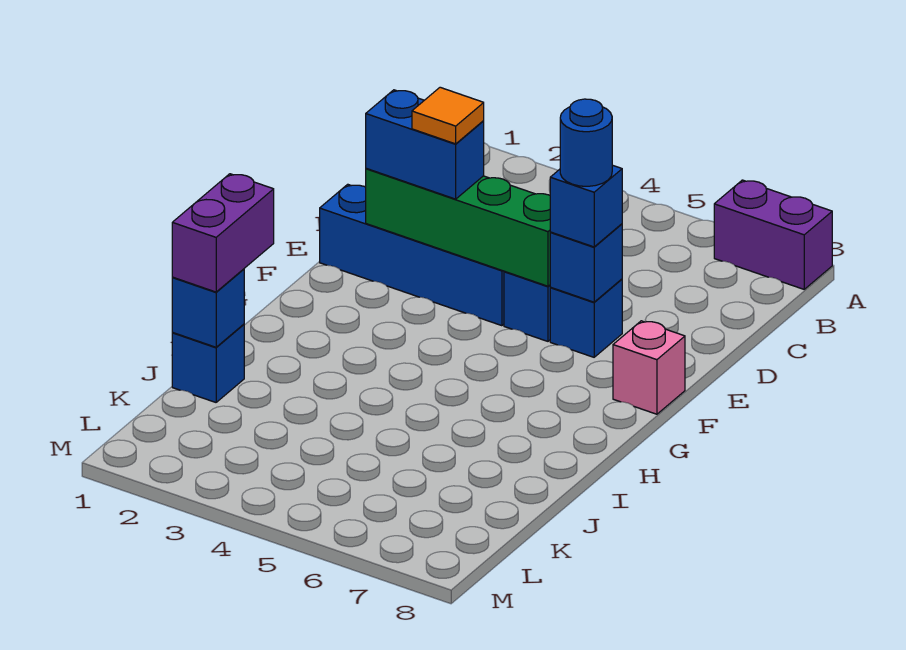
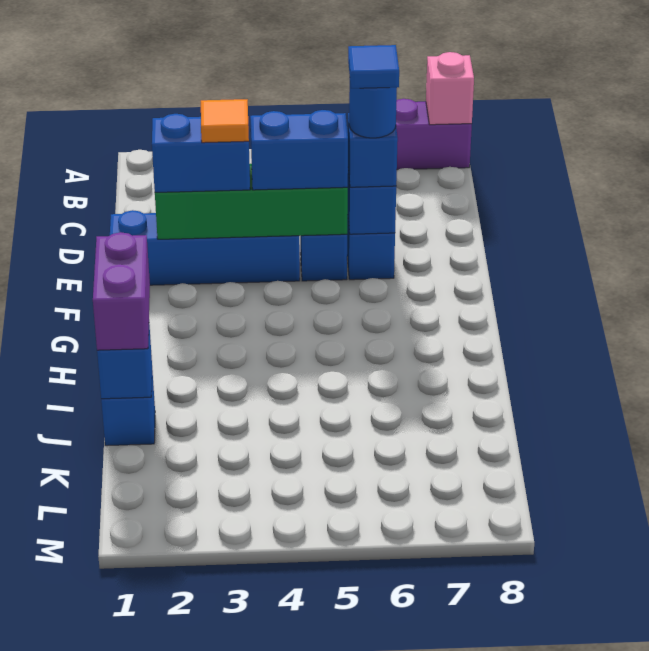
none -> blue 1x2 brick [250,110,348,190]
none -> blue 1x1 tile [348,45,399,88]
pink 1x1 brick [613,321,685,414] -> pink 1x1 brick moved to [426,52,474,125]

